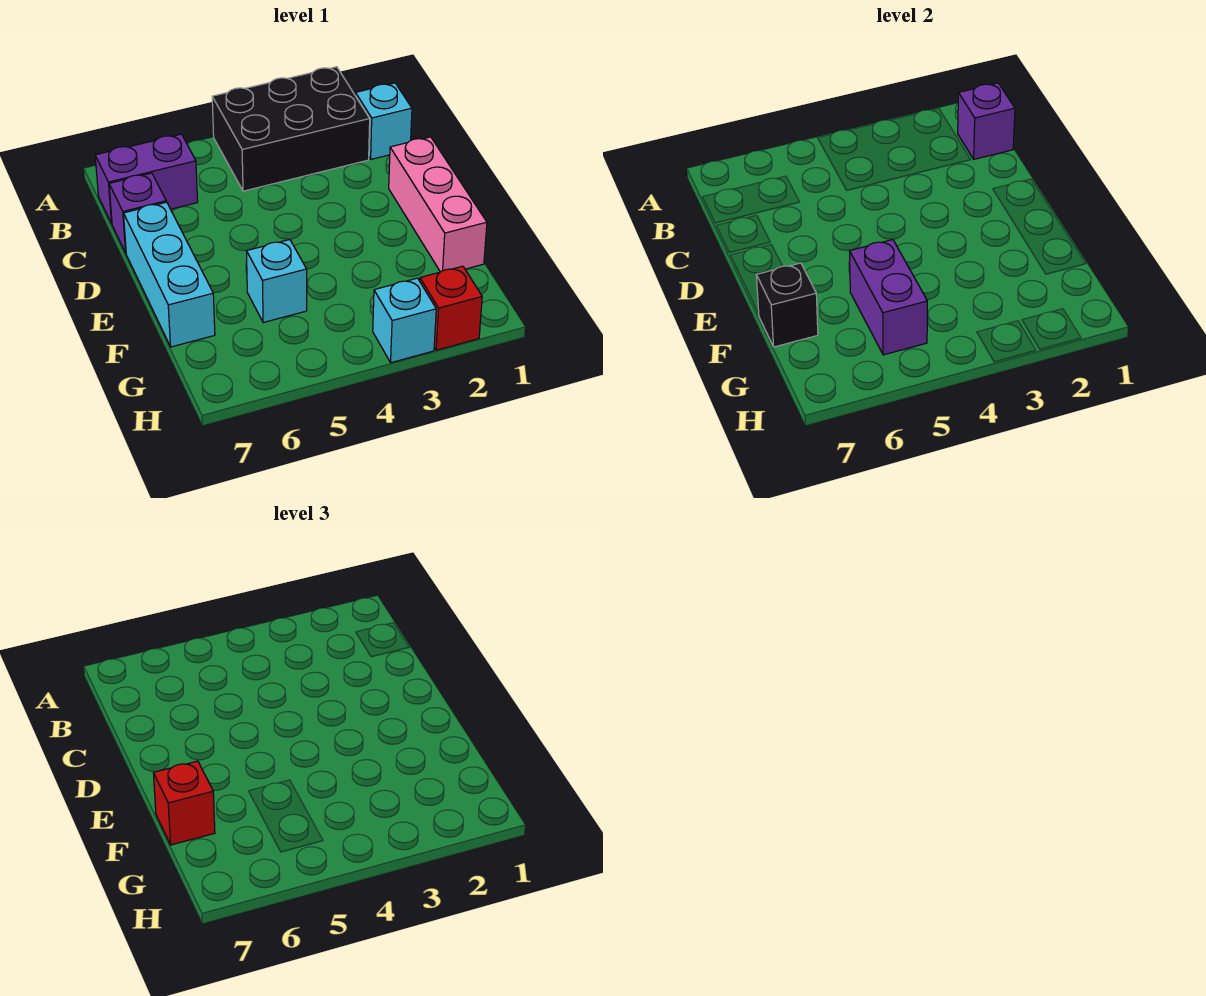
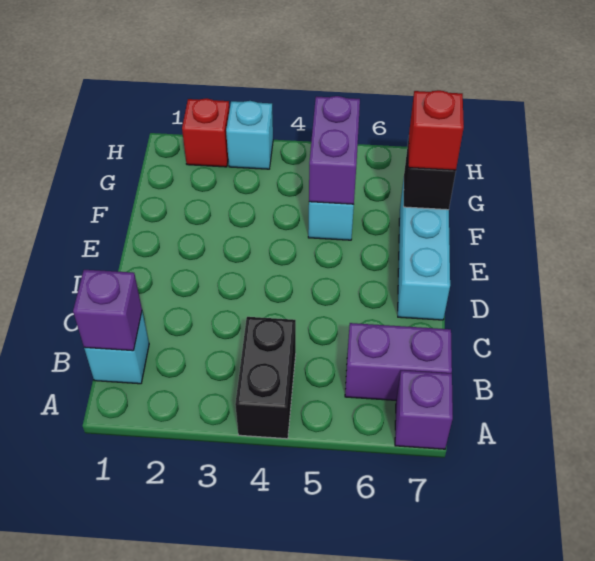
black 2x3 brick [212,67,370,191] -> black 1x2 brick [235,317,296,439]
purple 1x1 brick [109,173,166,253] -> purple 1x1 brick moved to [395,370,453,449]
pink 1x3 brick [389,137,487,272] -> none

